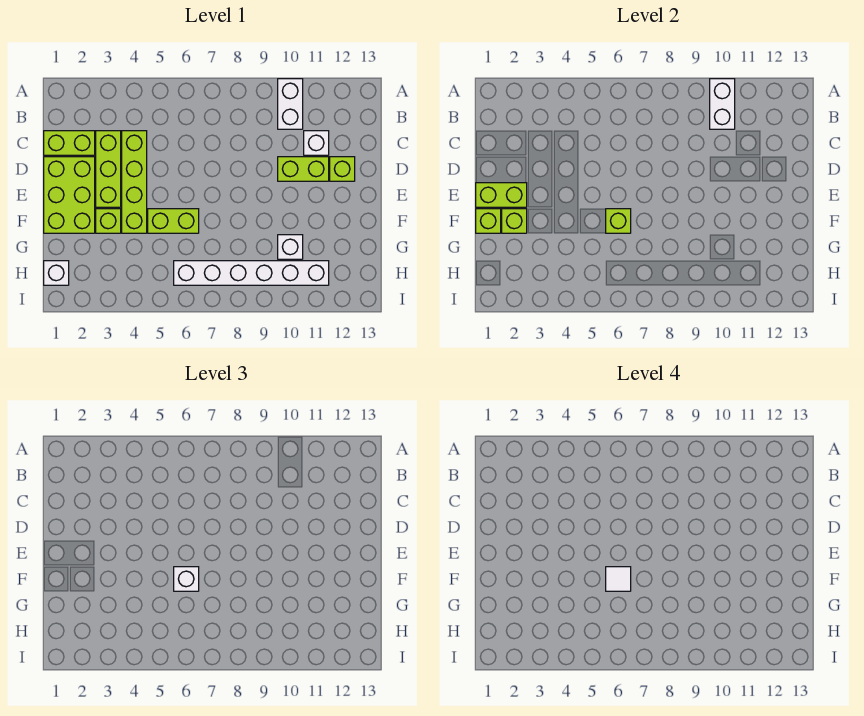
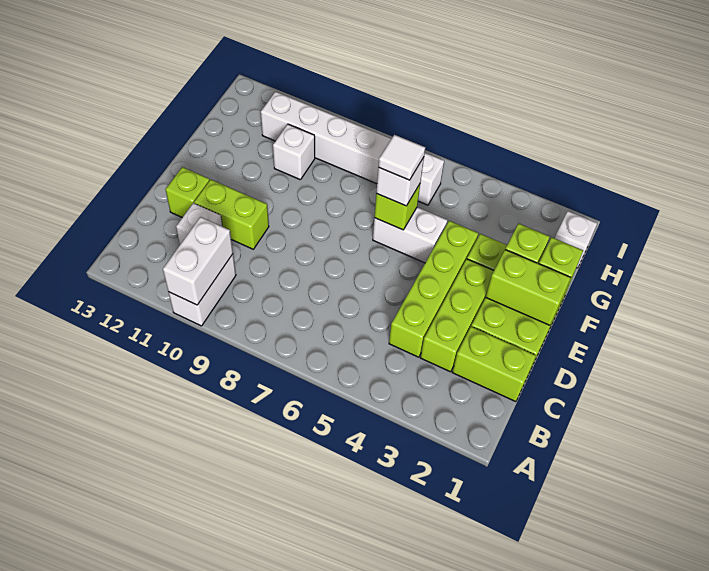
lime 1x2 brick [148,209,199,233] -> white 1x2 brick [373,207,447,263]

